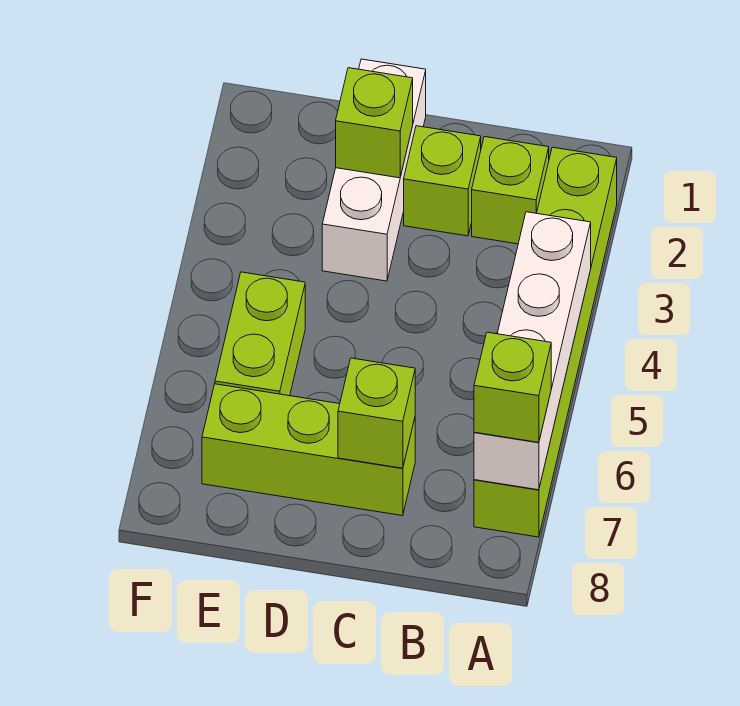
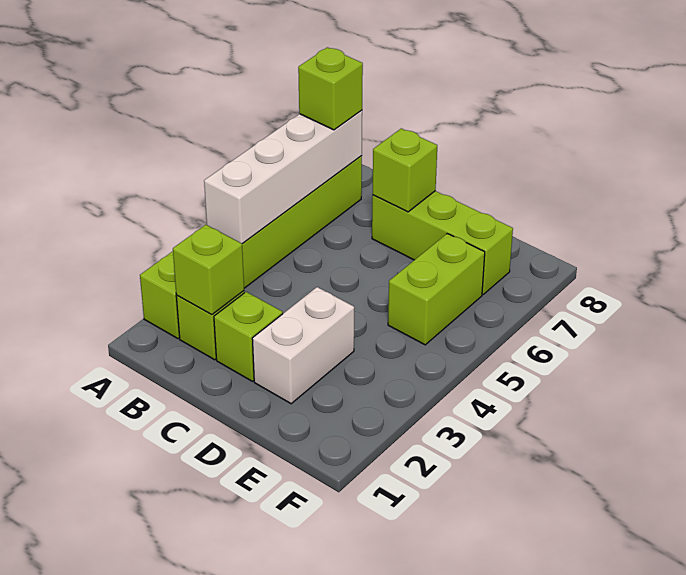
white 1x3 brick [322,59,426,281] -> white 1x2 brick [252,287,354,404]
lime 1x1 brick [336,68,413,178] -> lime 1x1 brick moved to [173,225,244,315]

